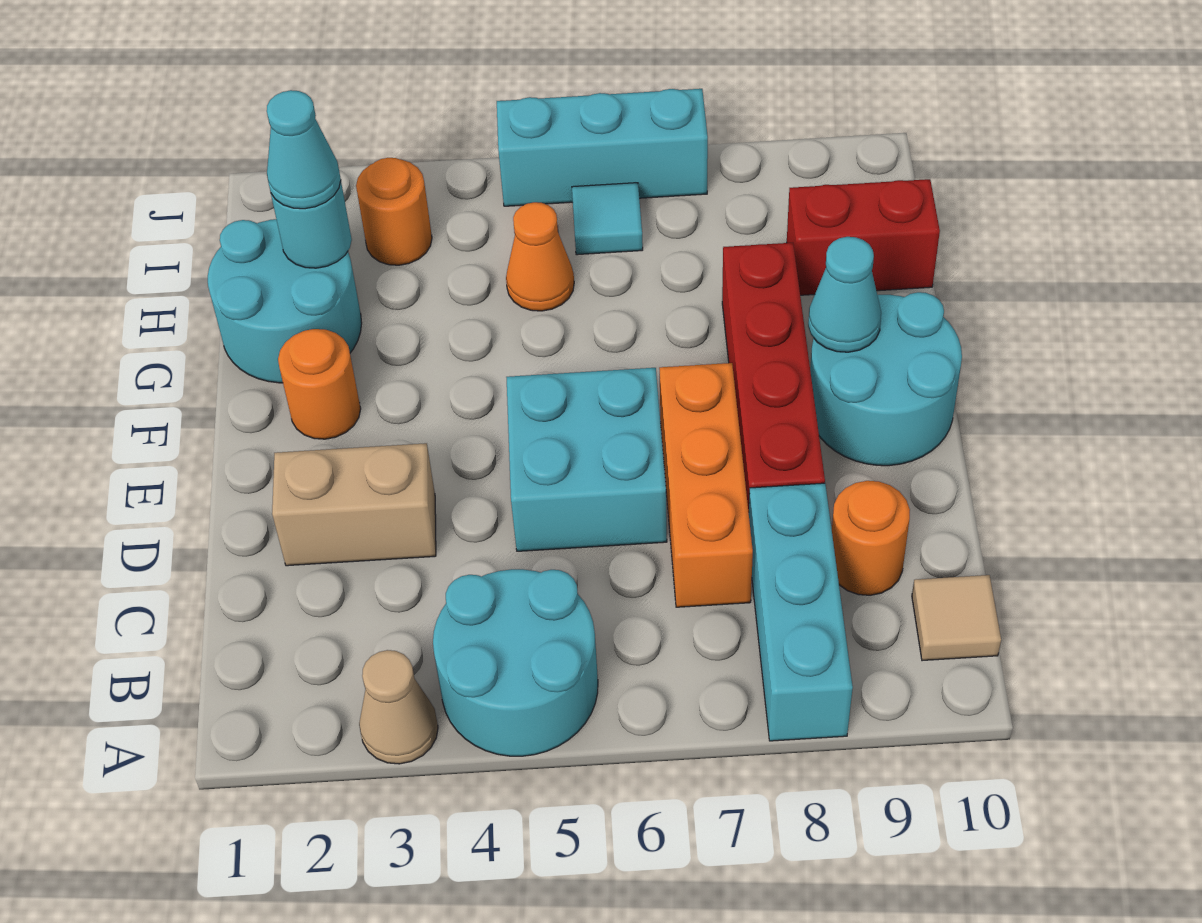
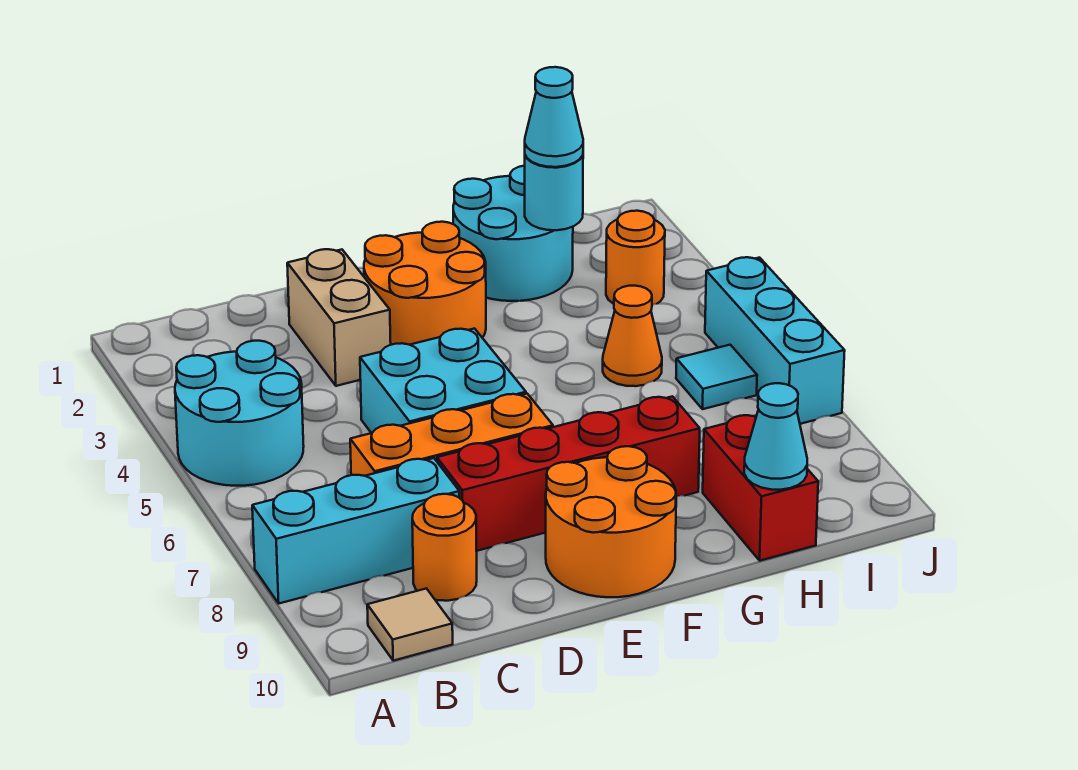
tan 1x1 cone [359,650,438,764] -> none
cyan 2x2 round brick [810,292,962,466] -> orange 2x2 round brick [546,446,676,597]
orange 1x1 round brick [278,329,361,439] -> orange 2x2 round brick [364,222,486,345]
cyan 1x1 cone [808,237,881,352] -> cyan 1x1 cone moved to [744,383,807,490]

